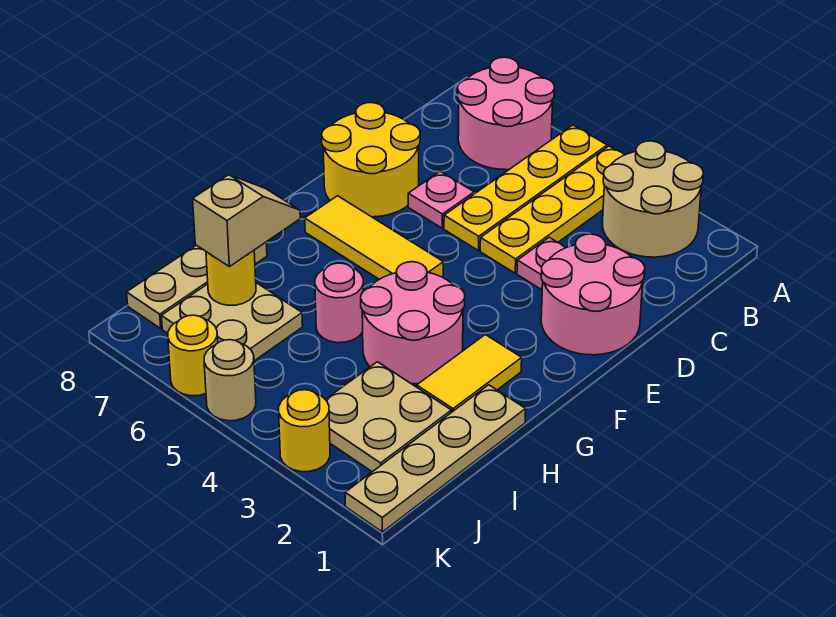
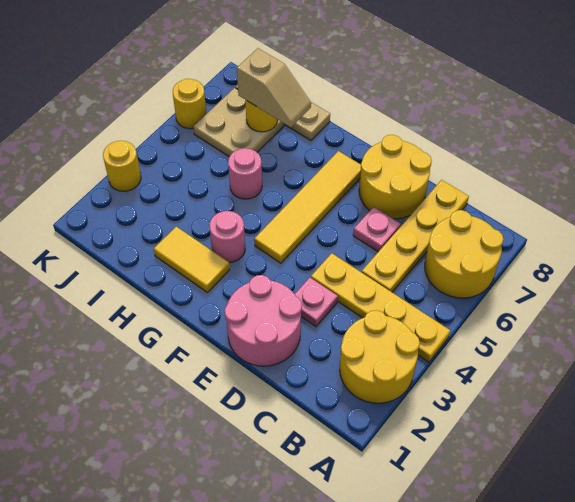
tan 2x2 round brick [603,141,703,257] -> yellow 2x2 round brick [340,310,420,403]
yellow 1x4 plate [444,125,607,251] -> yellow 1x4 plate turned to [362,180,469,292]
pink 2x2 round brick [458,57,554,170] -> yellow 2x2 round brick [425,210,504,298]
yellow 1x3 tile [305,196,443,279] -> yellow 1x4 tile [254,151,361,263]
pink 2x2 round brick [361,262,465,384] -> pink 1x1 round brick [209,211,245,263]
tan 1x4 plate [345,385,526,532] -> none
tan 2x2 plate [325,362,451,472] -> none
tan 1x1 round brick [204,340,256,421] -> none

